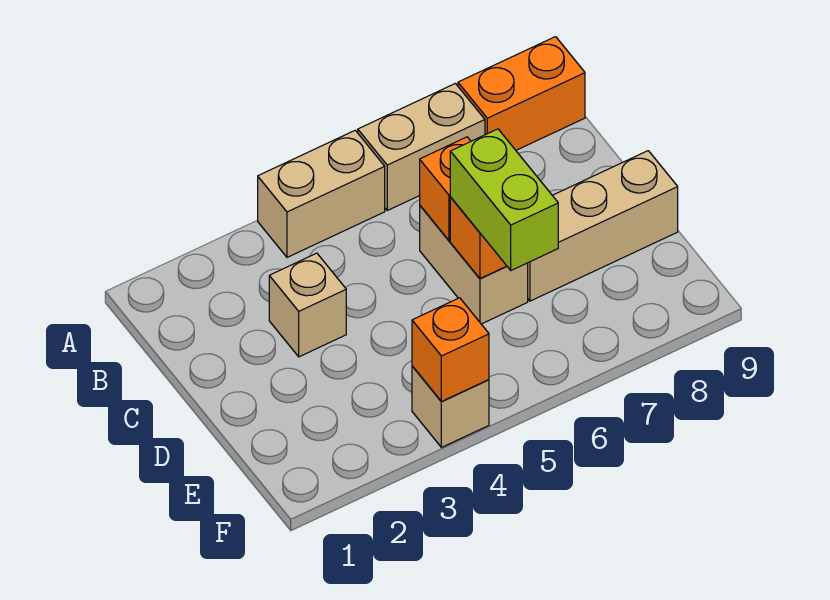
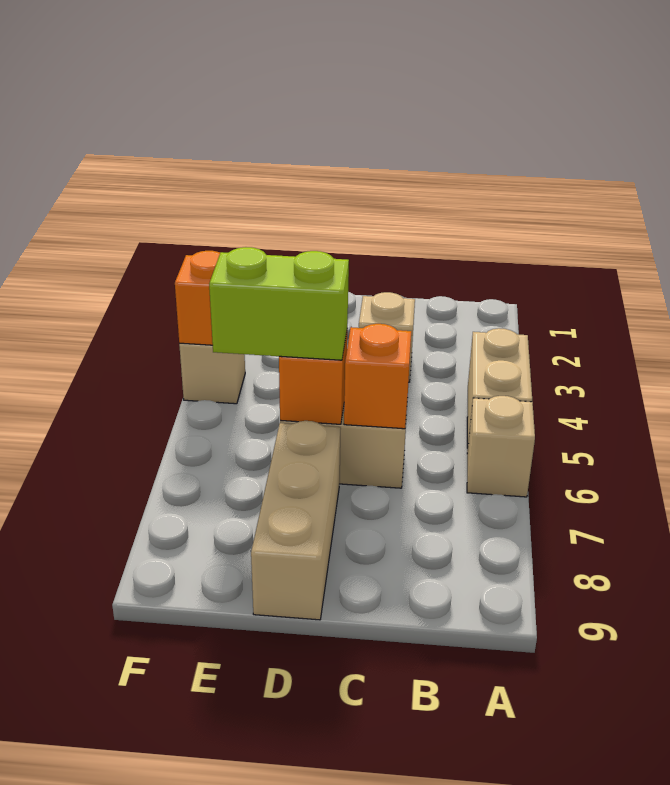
tan 1x2 brick [358,83,485,210] -> tan 1x1 brick [467,396,535,497]
orange 1x2 brick [458,37,585,150] -> none

